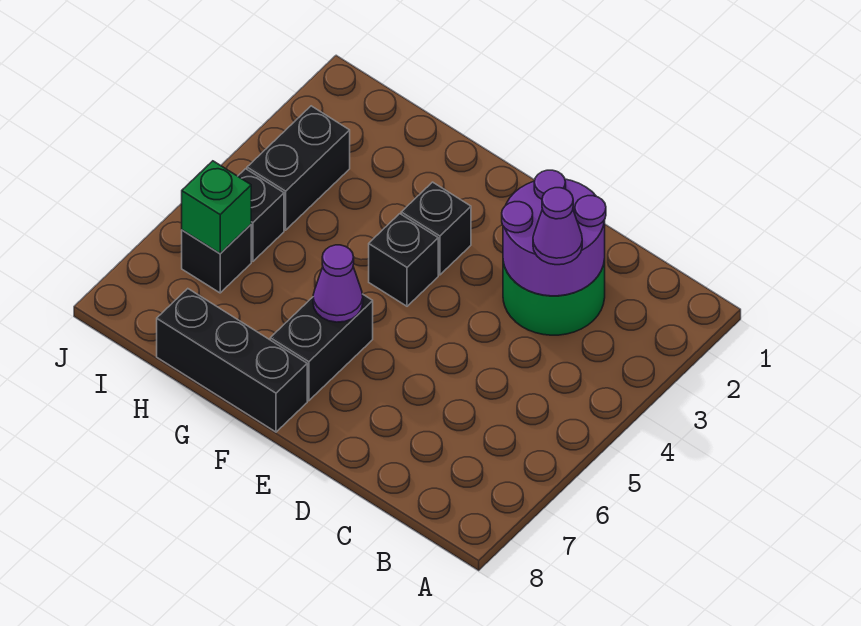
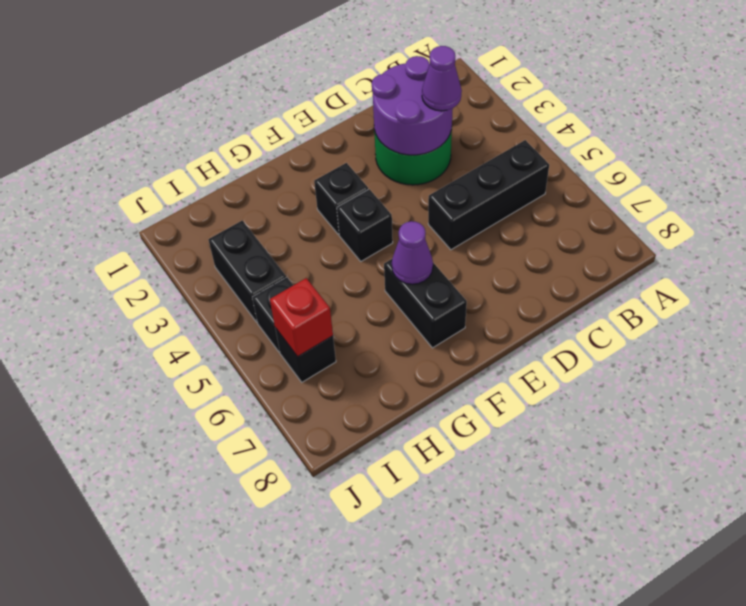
black 1x3 brick [157,289,307,432] -> black 1x3 brick moved to [428,140,549,250]
green 1x1 brick [182,161,251,253] -> red 1x1 brick [270,278,333,357]

